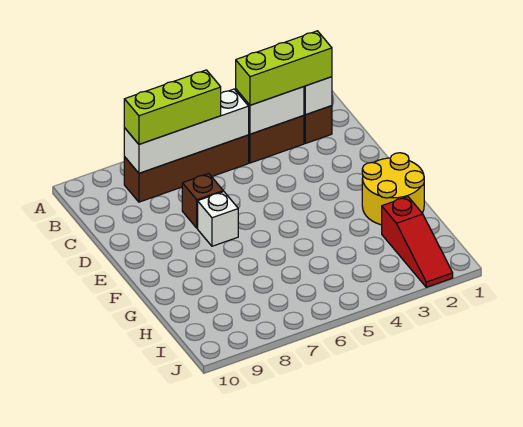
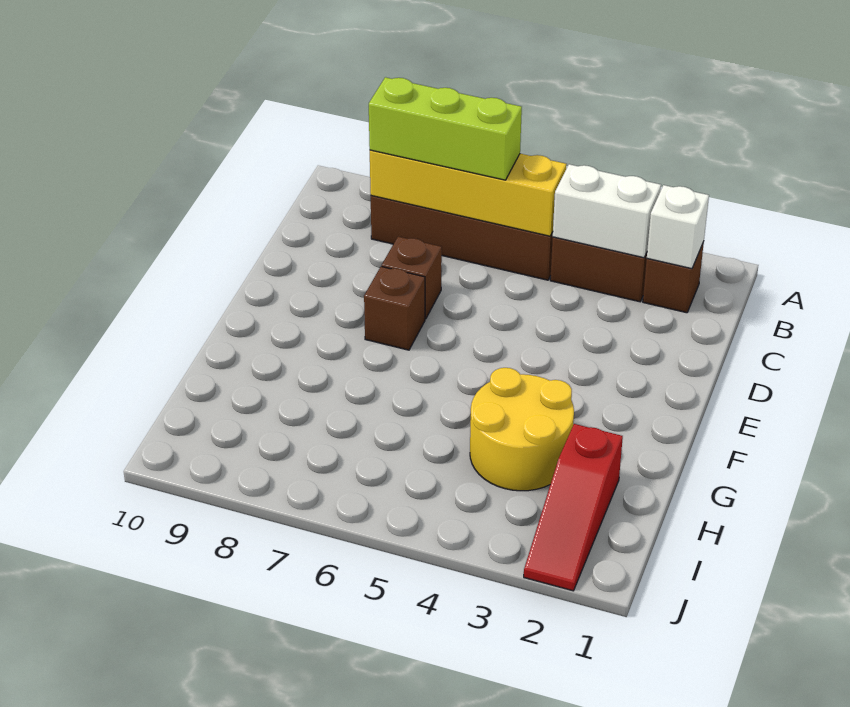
lime 1x3 brick [236,31,332,105] -> none
white 1x4 brick [124,89,249,173] -> yellow 1x4 brick [370,150,567,236]
white 1x1 brick [198,191,238,246] -> brown 1x1 brick [364,266,425,350]
yellow 2x2 round brick [362,153,424,225] -> yellow 2x2 round brick moved to [470,368,574,491]

